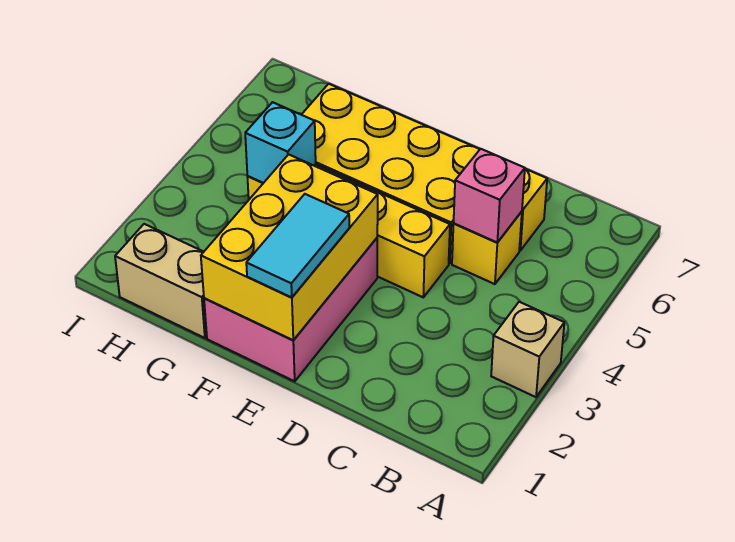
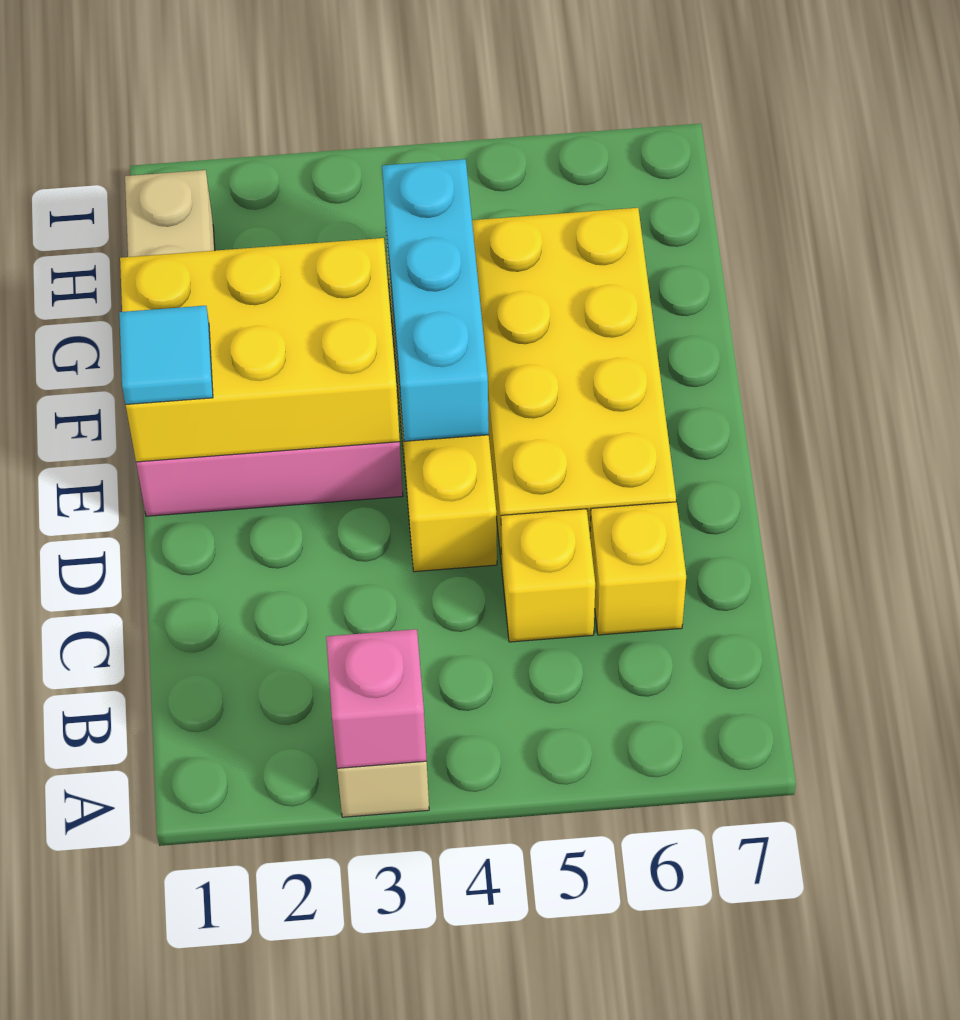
pink 1x1 brick [454,149,525,242] -> pink 1x1 brick moved to [326,629,427,768]
cyan 1x2 tile [246,194,349,298] -> cyan 1x1 tile [119,306,213,404]
cyan 1x1 brick [245,102,316,183] -> cyan 1x3 brick [382,159,489,441]

